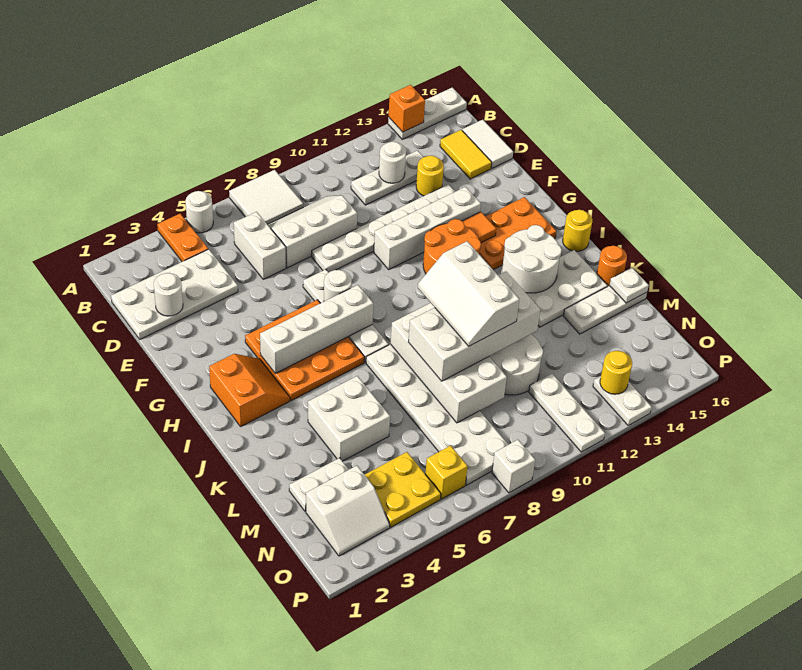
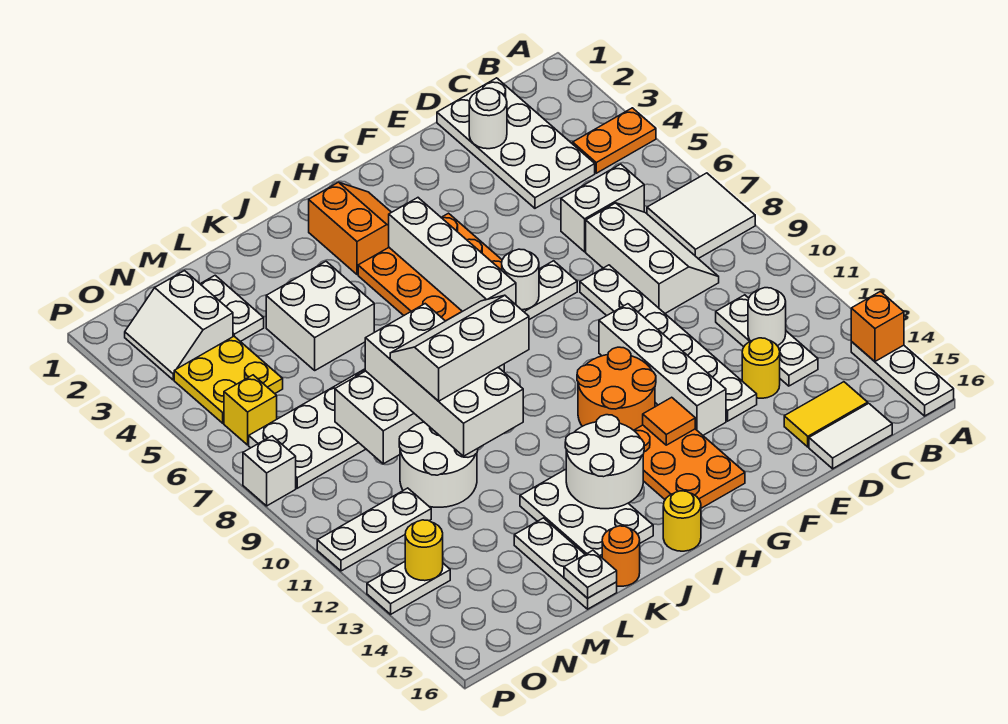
white 1x1 round brick [185,191,213,233] -> none
orange 2x2 slope [209,354,290,426] -> orange 2x2 slope turned to [309,182,391,274]

